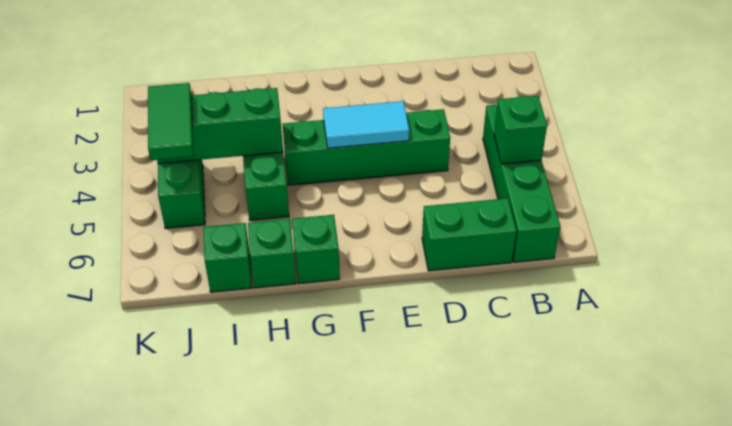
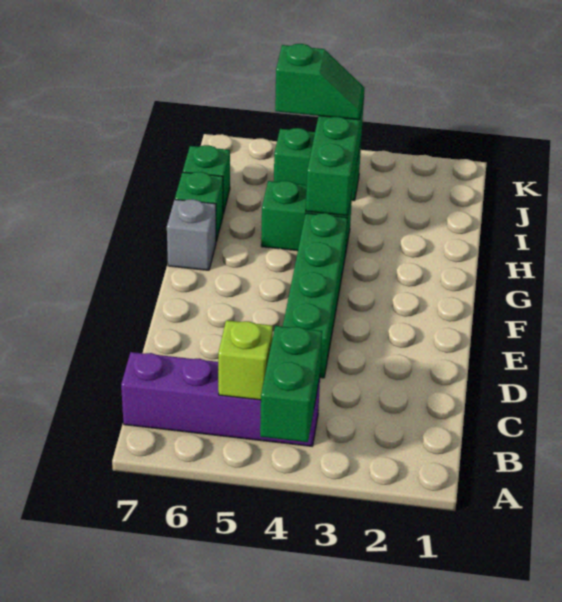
green 1x4 brick [483,105,560,262] -> purple 1x4 brick [121,352,320,446]
green 1x1 brick [494,96,547,164] -> lime 1x1 brick [218,320,273,400]
green 1x2 brick [422,198,516,271] -> green 1x2 brick moved to [260,326,322,442]
cyan 1x2 tile [323,101,409,148] -> none
green 1x1 brick [292,215,340,284] -> grey 1x1 brick [167,199,216,270]
green 1x2 tile [148,83,194,160] -> green 1x2 slope [275,44,364,120]

